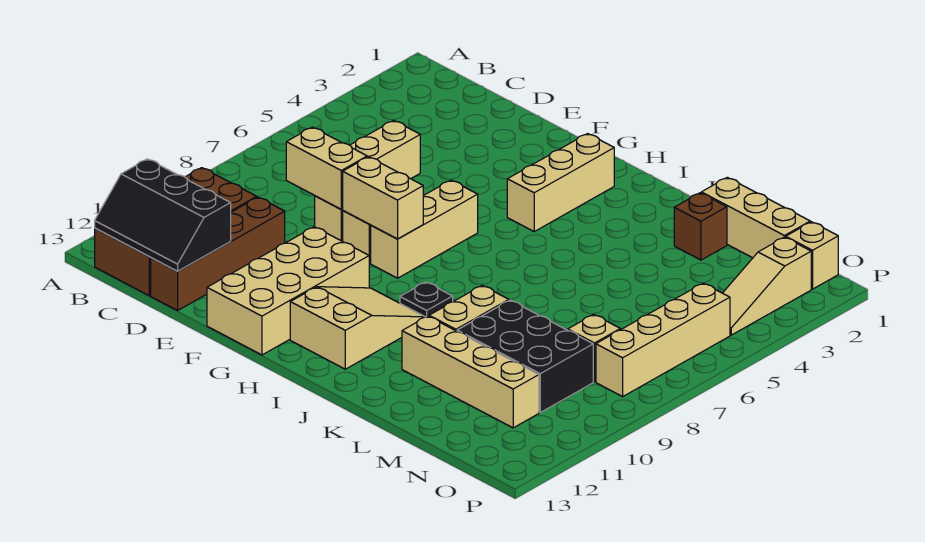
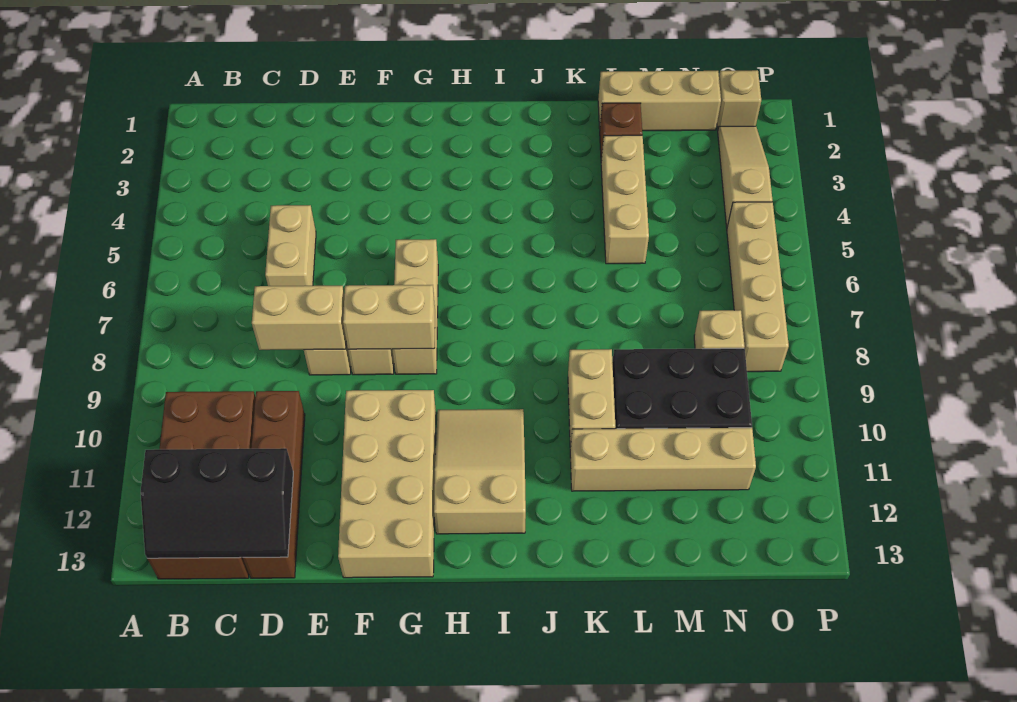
tan 1x3 brick [507,134,614,231] -> tan 1x3 brick moved to [601,135,649,264]
black 1x1 plate [400,282,453,317] -> none
tan 1x3 slope [723,237,811,335] -> tan 1x3 slope turned to [718,126,772,227]

